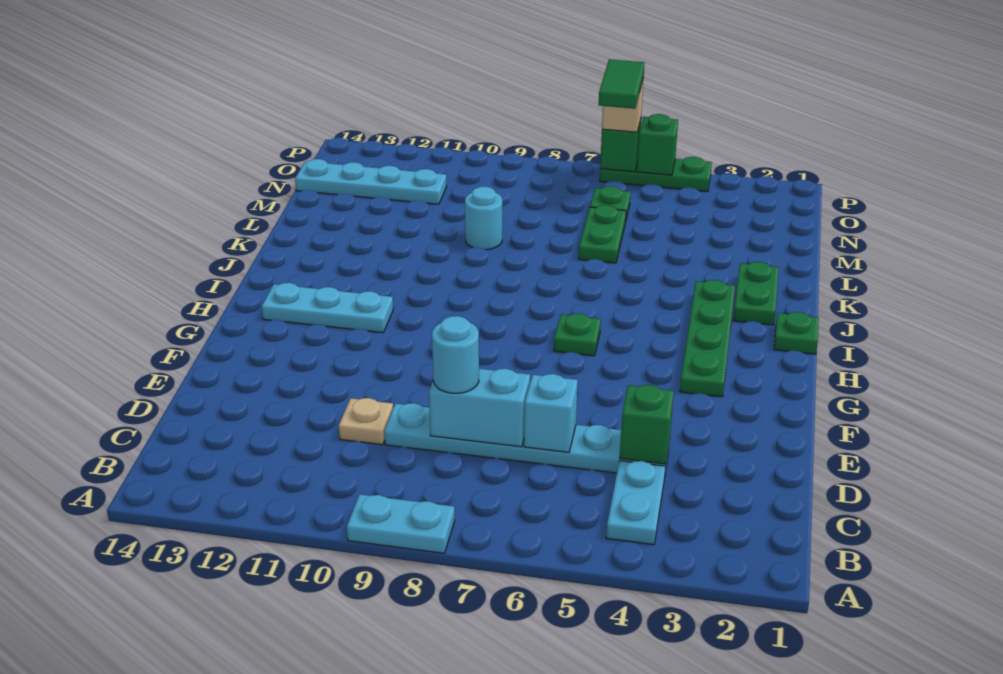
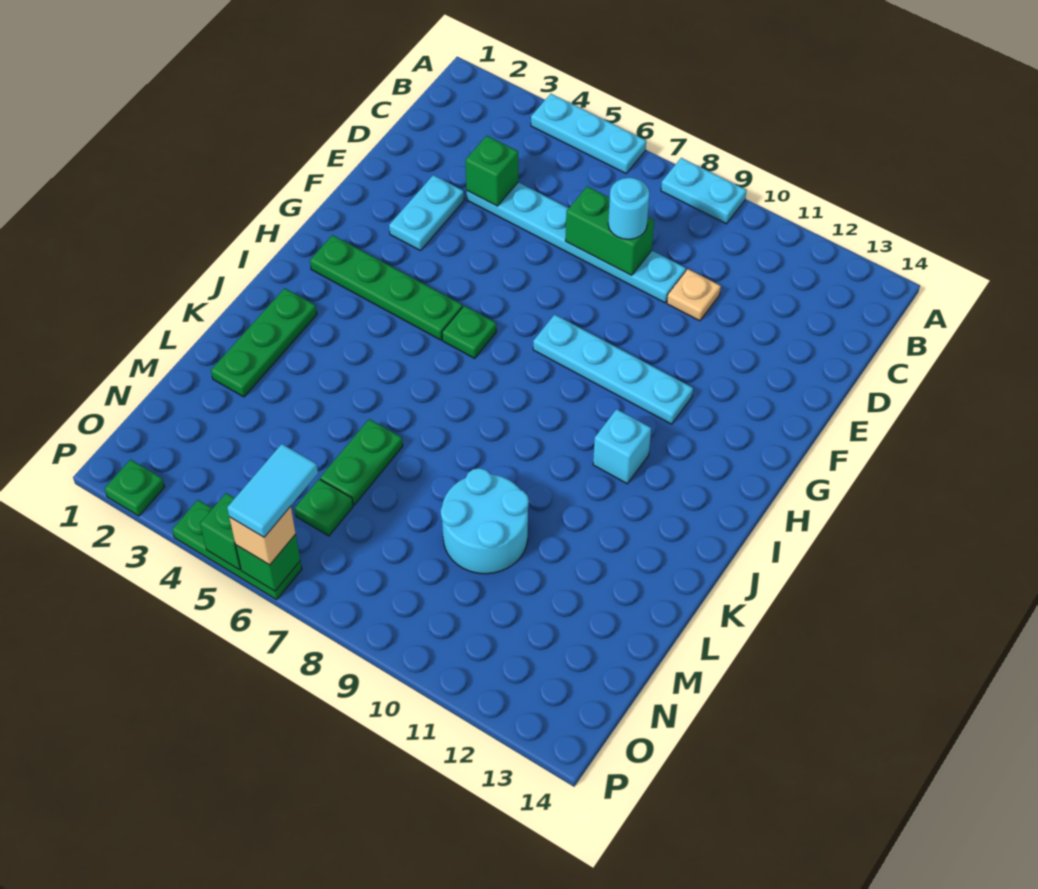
cyan 1x2 plate [606,461,665,545] -> cyan 1x2 plate moved to [389,175,464,251]
cyan 1x1 brick [524,374,578,452] -> cyan 1x1 brick moved to [593,409,651,484]
cyan 1x2 brick [429,369,530,447] -> green 1x2 brick [566,186,654,275]
green 1x4 plate [680,280,735,397] -> green 1x4 plate turned to [310,235,463,340]
cyan 1x3 plate [262,283,393,333] -> cyan 1x3 plate moved to [531,94,646,173]
green 1x1 plate [774,312,819,354] -> green 1x1 plate moved to [105,460,165,516]
green 1x2 plate [733,262,779,325] -> green 1x3 plate [211,288,317,397]
cyan 1x1 round brick [465,187,502,250] -> cyan 2x2 round brick [441,468,529,574]
cyan 1x4 plate [295,159,447,204] -> cyan 1x4 plate moved to [533,315,693,424]
green 1x2 tile [599,59,644,109] -> cyan 1x2 tile [227,444,318,537]

